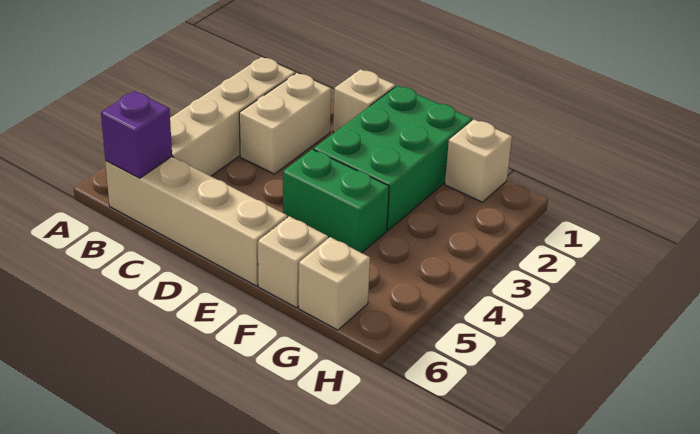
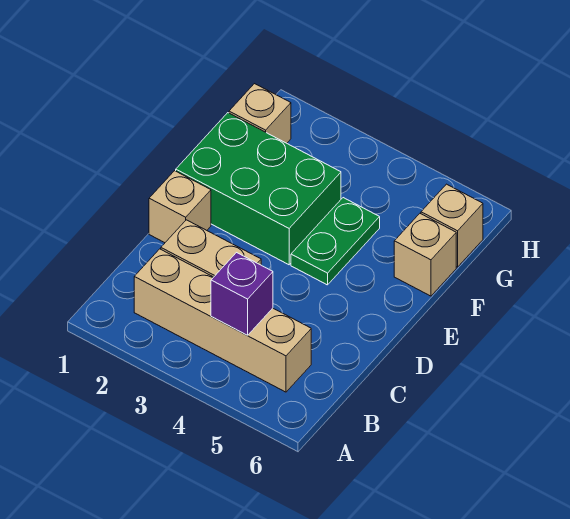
tan 1x4 brick [105,157,287,286] -> none
purple 1x1 brick [101,91,172,178] -> purple 1x1 brick moved to [211,253,273,335]
green 1x2 brick [283,149,389,253] -> green 1x2 plate [291,198,380,285]

